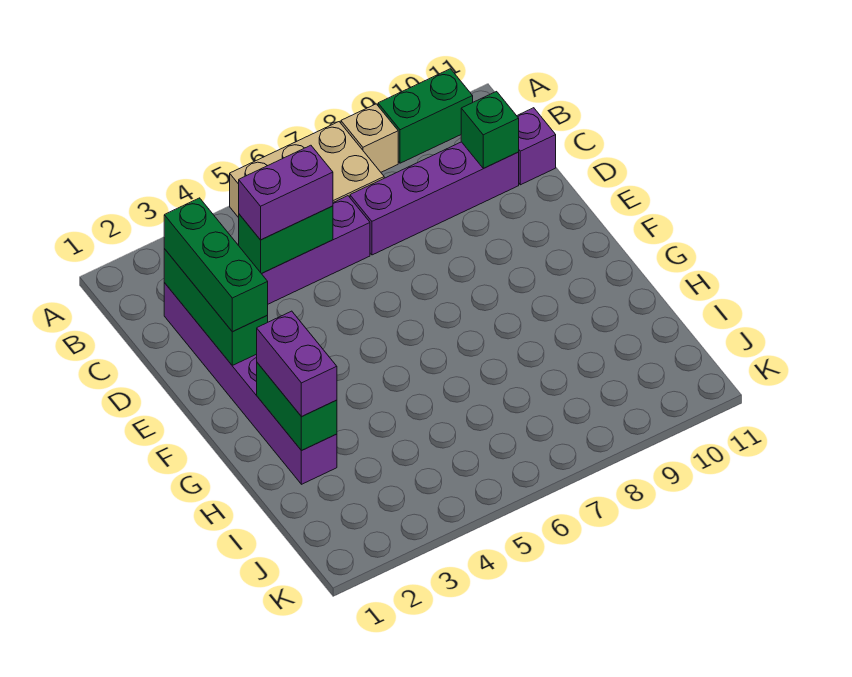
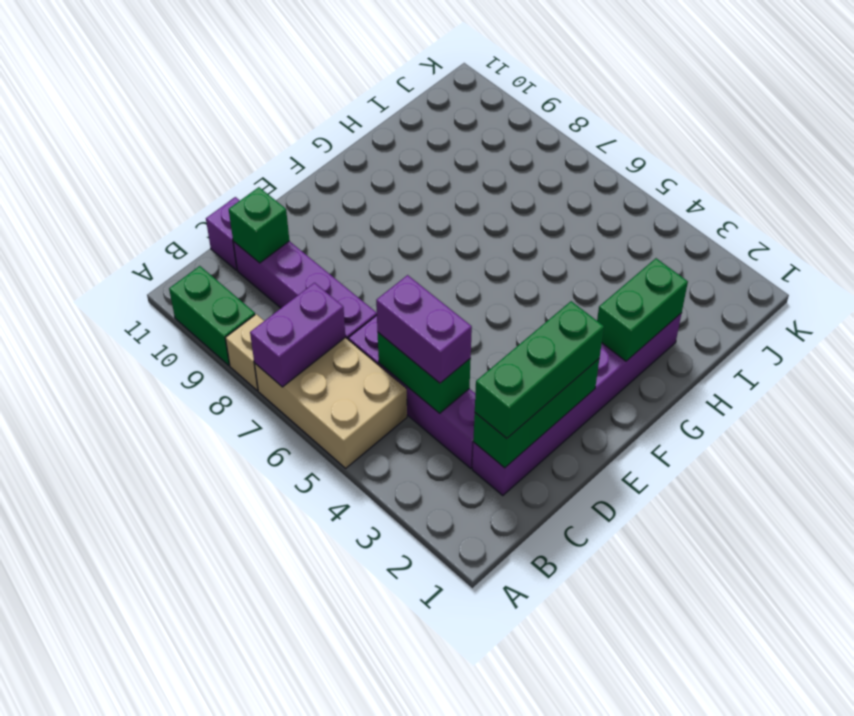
purple 1x2 brick [257,311,337,416] -> purple 1x2 brick moved to [250,283,345,387]

